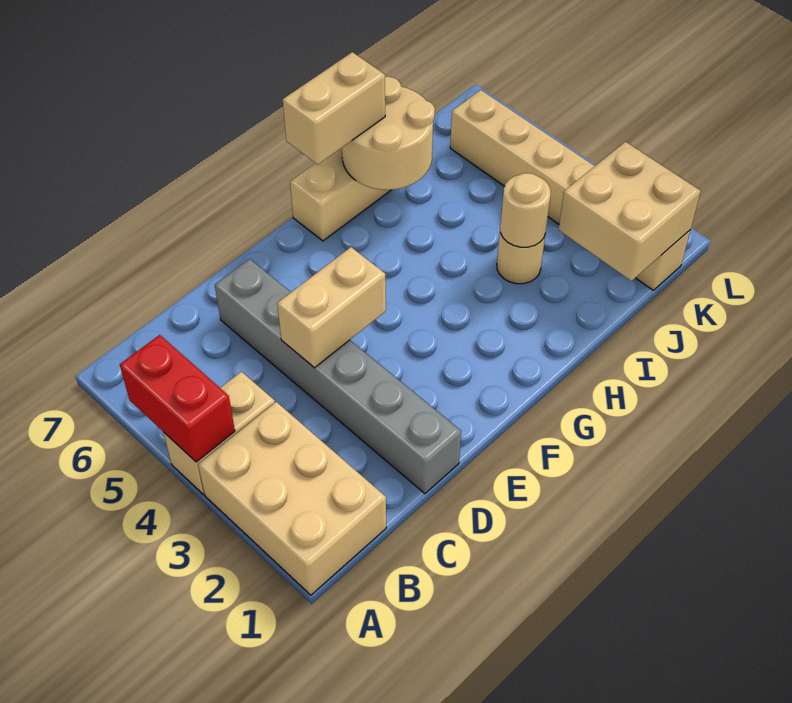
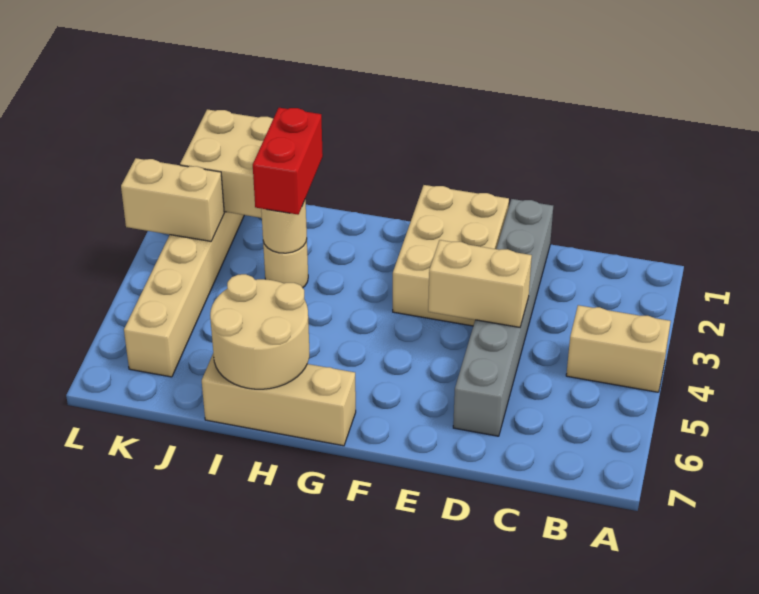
tan 2x3 brick [198,402,386,595] -> tan 2x3 brick moved to [393,185,509,326]
red 1x2 brick [120,335,235,462] -> red 1x2 brick moved to [253,108,323,215]
tan 1x2 brick [283,52,385,165] -> tan 1x2 brick moved to [121,158,224,241]

